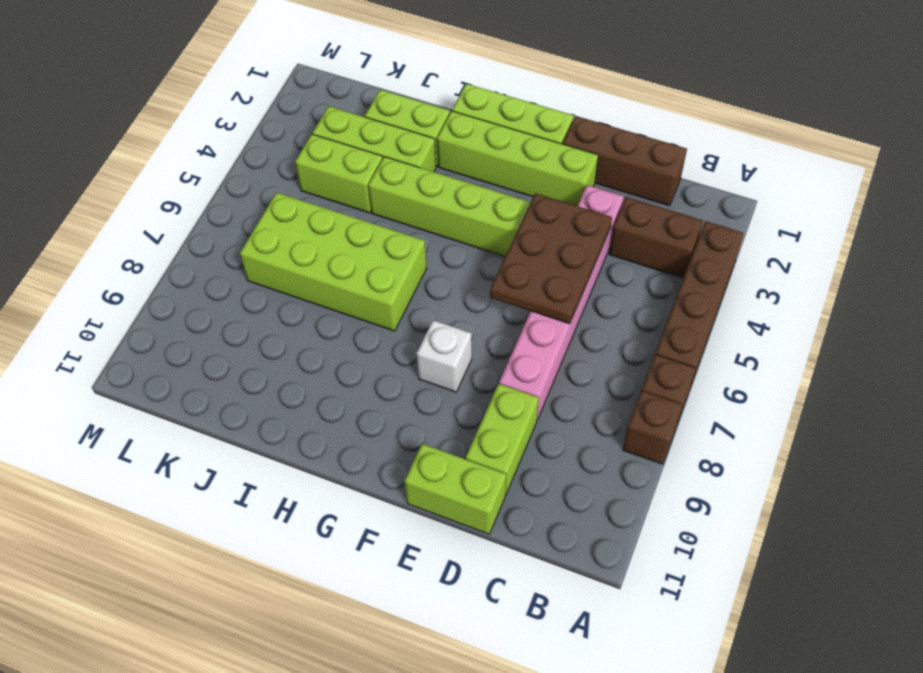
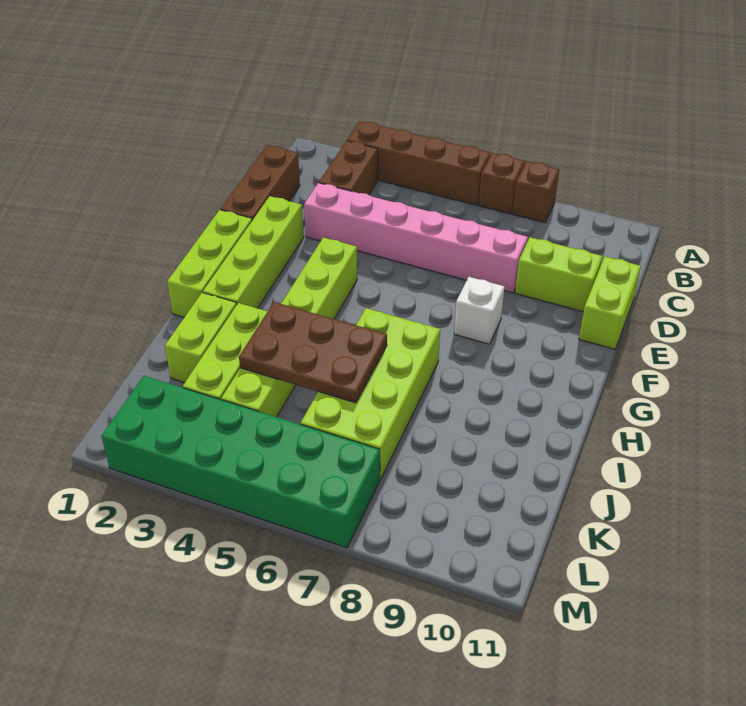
brown 2x3 plate [490,193,612,324] -> brown 2x3 plate moved to [239,302,387,403]
none -> green 2x6 brick [102,376,380,548]

